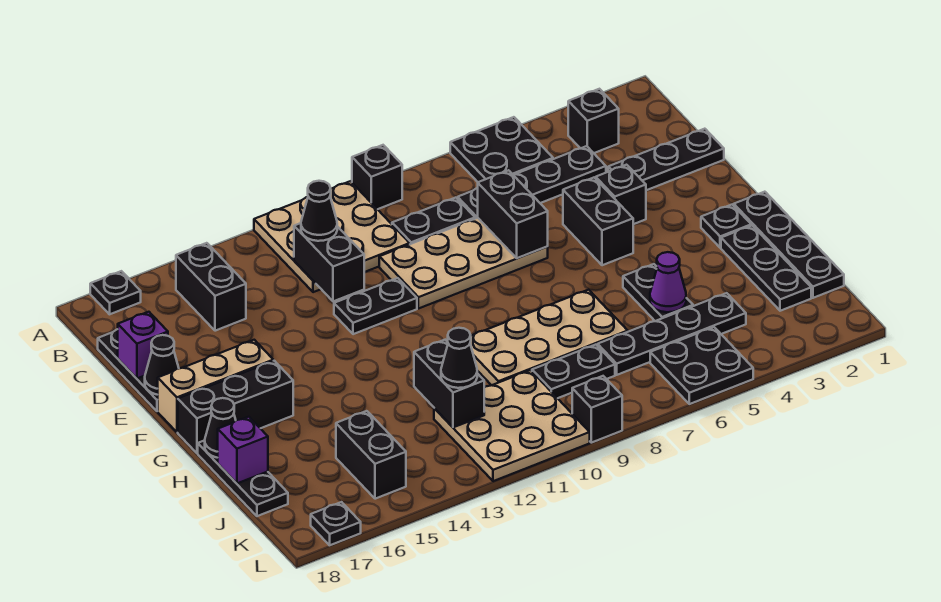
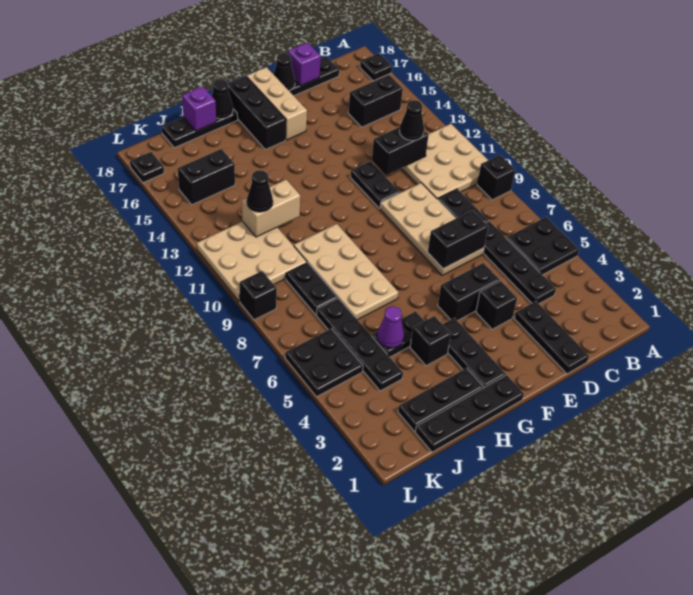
black 1x1 brick [568,89,619,153] -> black 1x1 brick moved to [410,316,451,366]
black 1x1 plate [701,205,751,248] -> black 1x3 plate [442,318,506,388]
black 1x2 brick [414,340,484,427] -> tan 1x2 brick [242,180,300,237]

